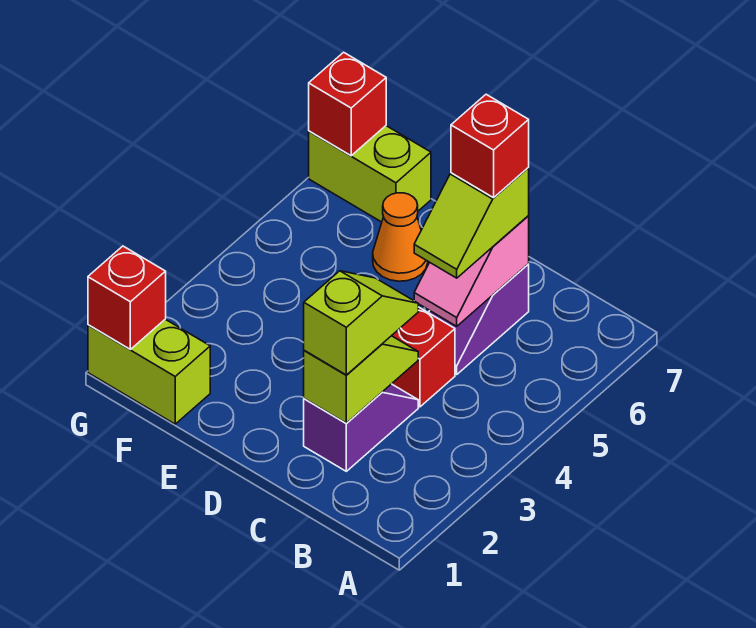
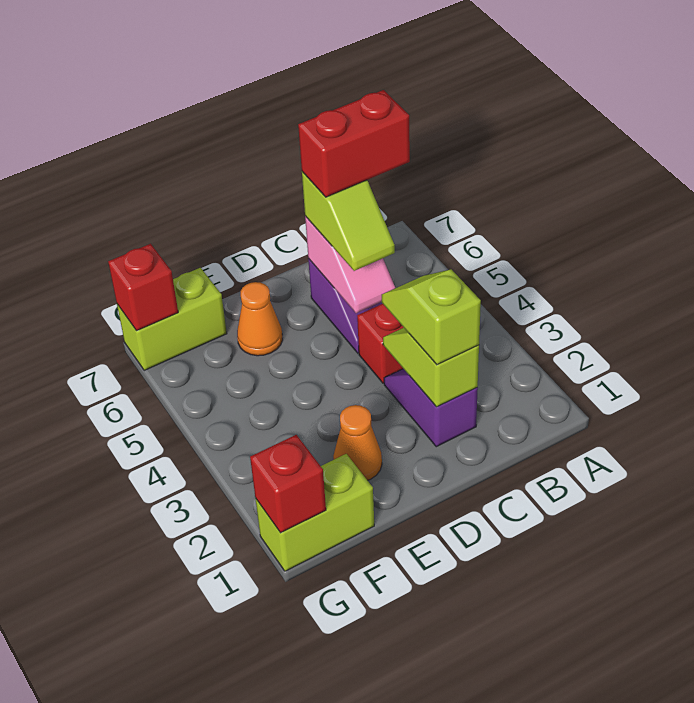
red 1x1 brick [451,94,529,198] -> red 1x2 brick [298,90,410,197]
none -> orange 1x1 cone [333,405,382,480]

